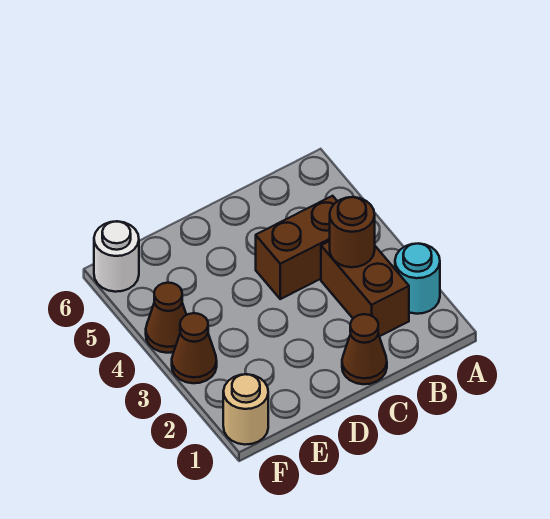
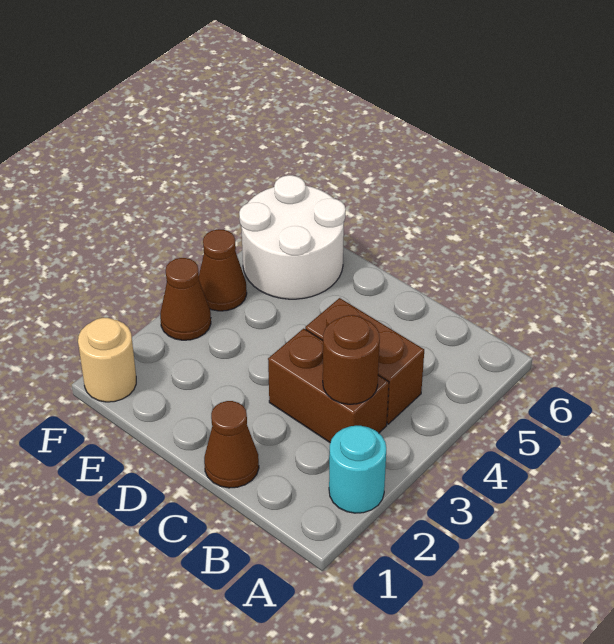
brown 1x2 brick [321,241,409,336] -> brown 1x2 brick turned to [268,329,389,443]
white 1x1 round brick [94,221,139,292] -> white 2x2 round brick [239,175,346,299]

